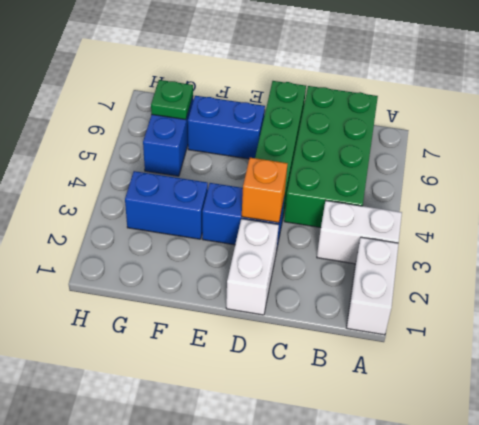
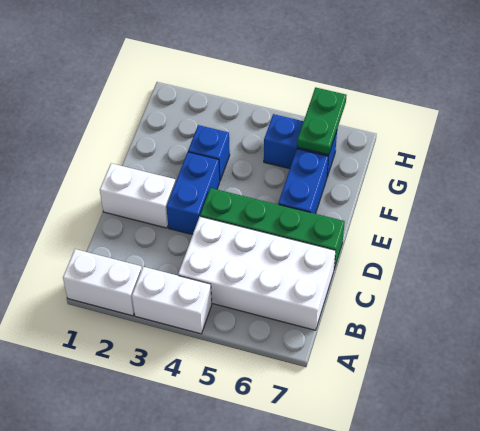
white 1x2 brick [317,201,402,264] -> white 1x2 brick turned to [132,267,212,334]
green 2x4 brick [284,86,378,228] -> white 2x4 brick [178,217,336,330]
orange 1x1 brick [242,158,288,223] -> none
blue 1x2 brick [125,171,208,239] -> blue 1x1 brick [188,125,230,180]
green 1x1 plate [151,80,193,120] -> green 1x2 plate [297,87,346,155]

